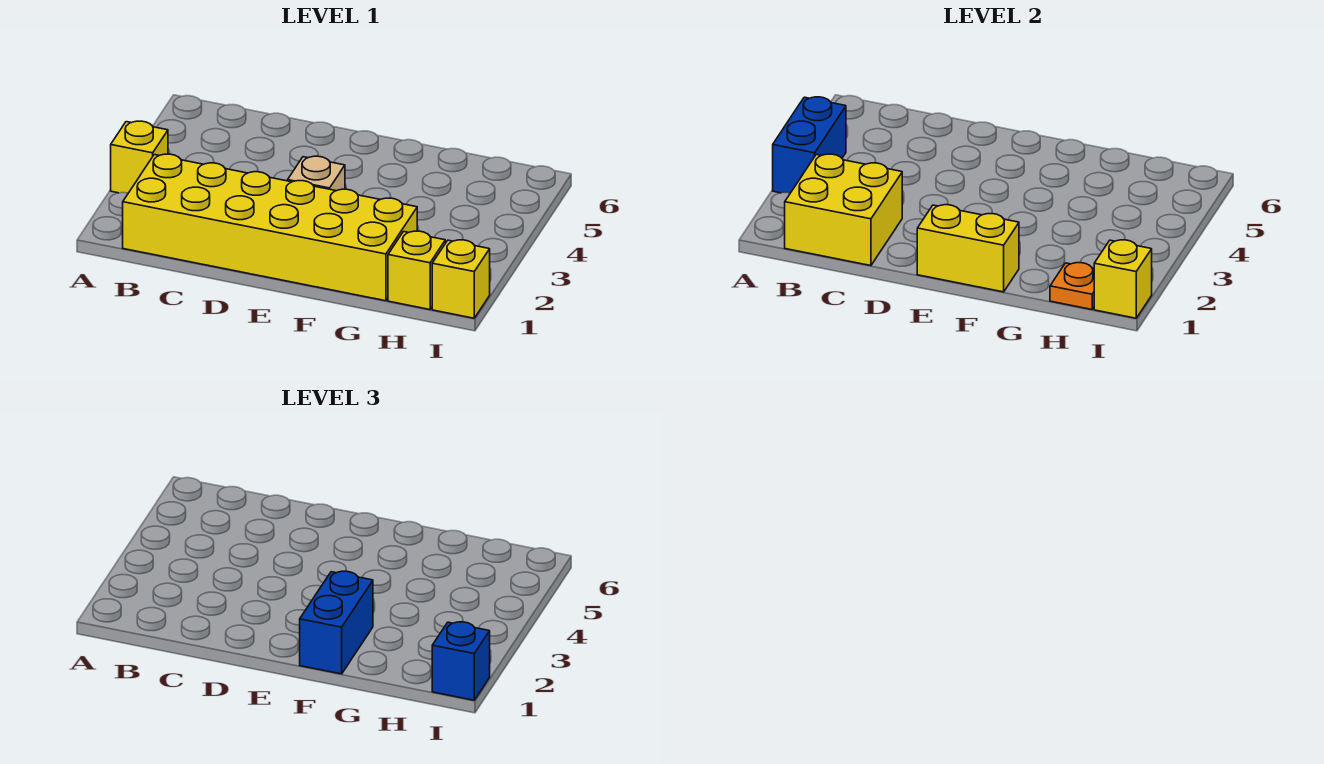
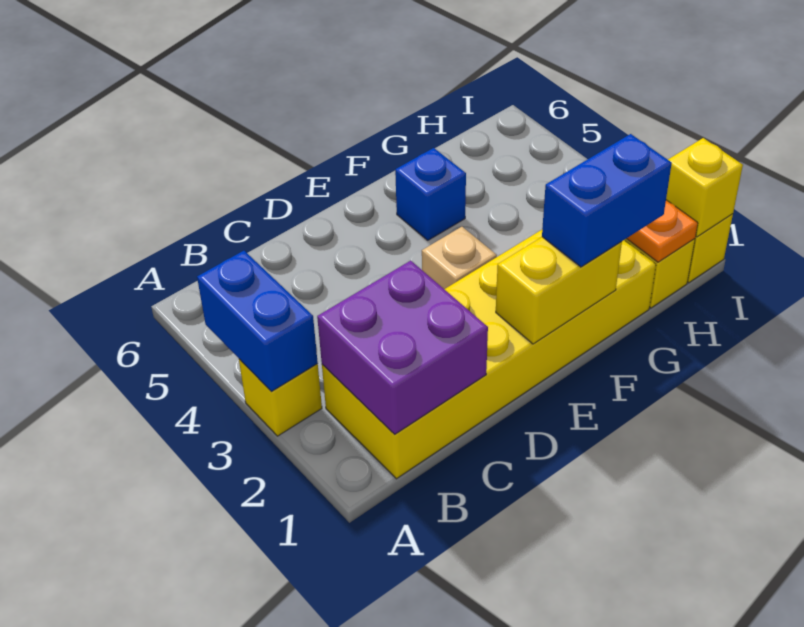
yellow 2x2 brick [785,154,902,266] -> purple 2x2 brick [317,261,488,434]
blue 1x2 brick [300,571,373,674] -> blue 1x2 brick turned to [542,134,672,267]
blue 1x1 brick [432,622,490,700] -> blue 1x1 brick moved to [395,148,466,240]

